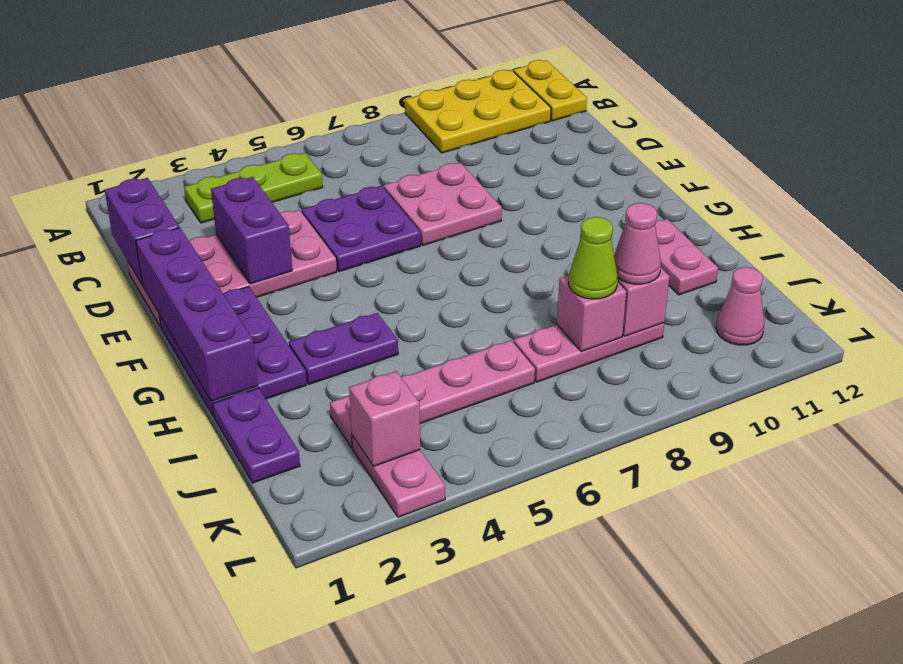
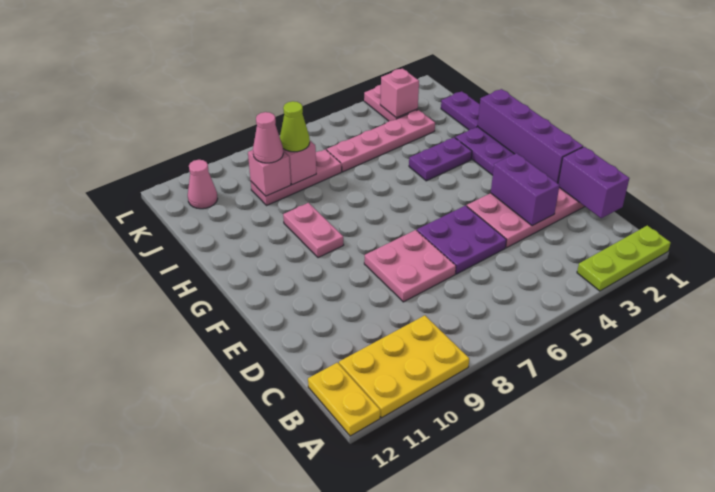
lime 1x3 plate [184,153,323,223] -> lime 1x3 plate moved to [577,225,671,291]
pink 1x2 plate [655,219,718,295] -> pink 1x2 plate moved to [283,203,344,258]

